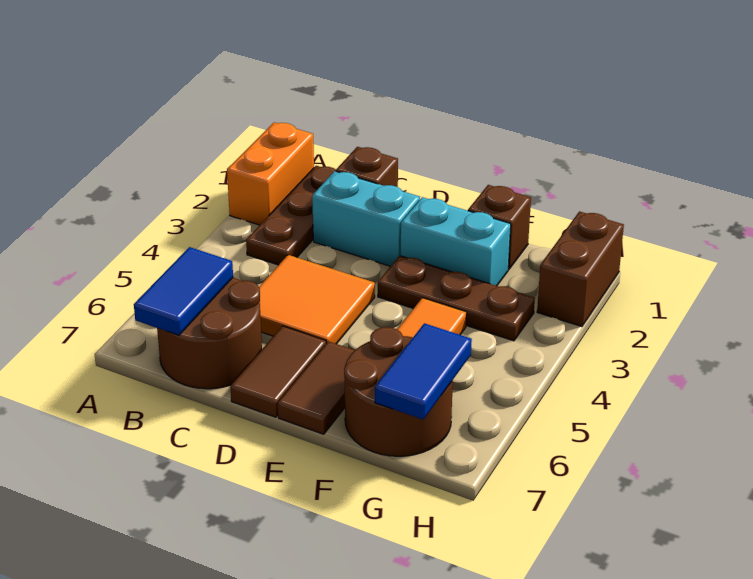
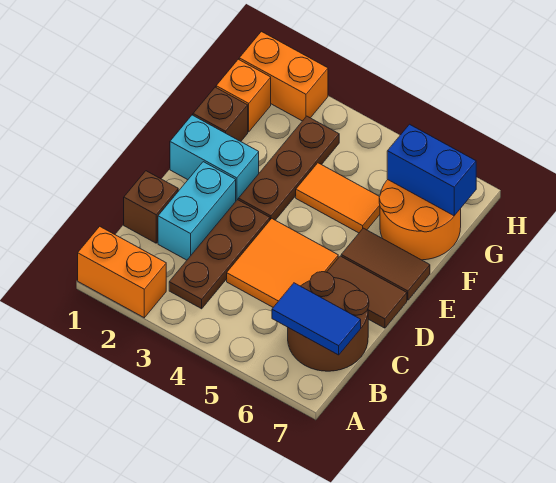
brown 1x3 plate [246,166,336,265] -> brown 1x3 plate turned to [169,200,270,309]
cyan 1x2 brick [401,197,511,286] -> cyan 1x2 brick turned to [170,115,259,201]
brown 2x2 round brick [344,327,453,456] -> orange 2x2 round brick [379,180,461,260]
none -> orange 1x1 brick [216,59,271,132]
blue 1x2 tile [375,323,472,420] -> blue 1x2 brick [387,124,476,216]
brown 1x2 brick [537,211,624,327] -> orange 1x2 brick [239,31,328,121]

